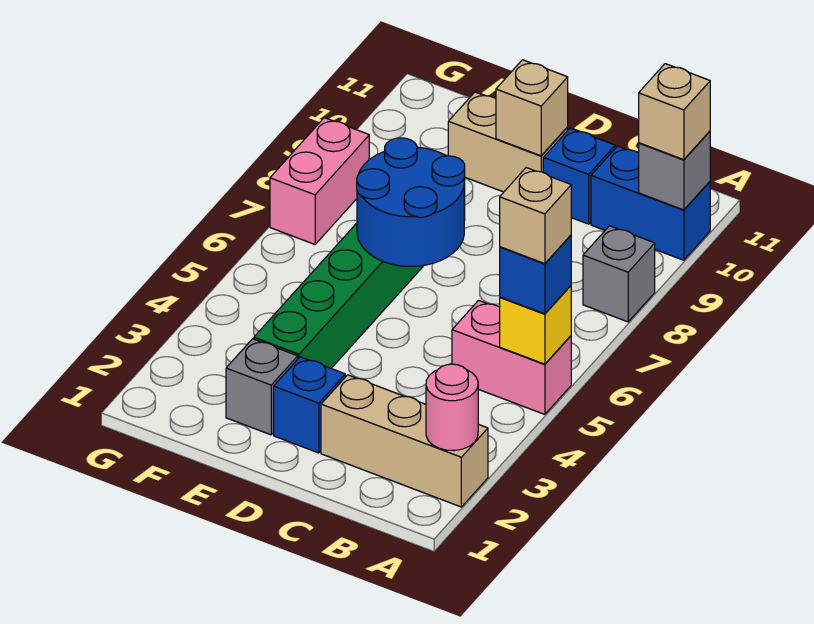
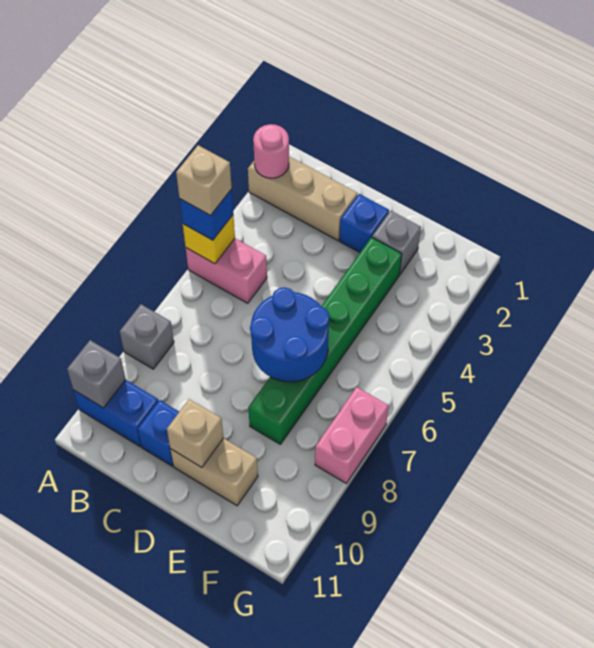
tan 1x1 brick [639,64,710,160] -> none

